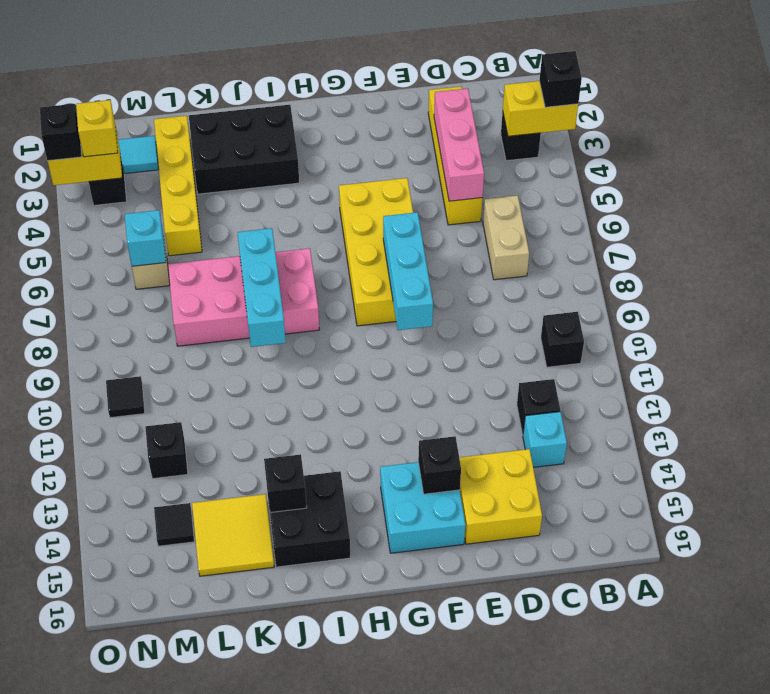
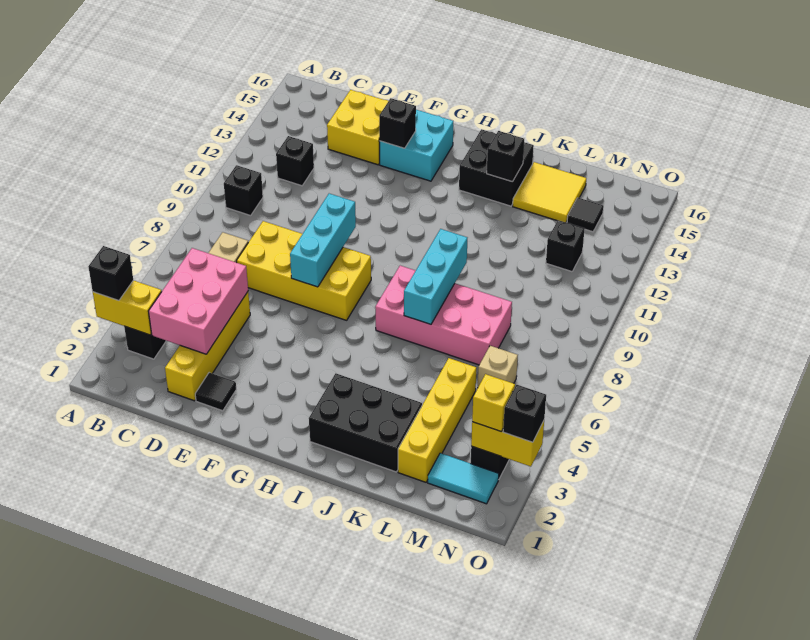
cyan 1x1 brick [523,412,567,467] -> none
pink 1x3 brick [434,89,484,201] -> pink 2x3 brick [149,248,248,354]
yellow 2x4 brick [339,178,413,326] -> yellow 2x4 brick turned to [237,221,371,320]
cyan 1x1 brick [125,210,166,266] -> none
black 1x1 tile [106,376,145,418] -> black 1x1 tile moved to [195,373,236,411]

